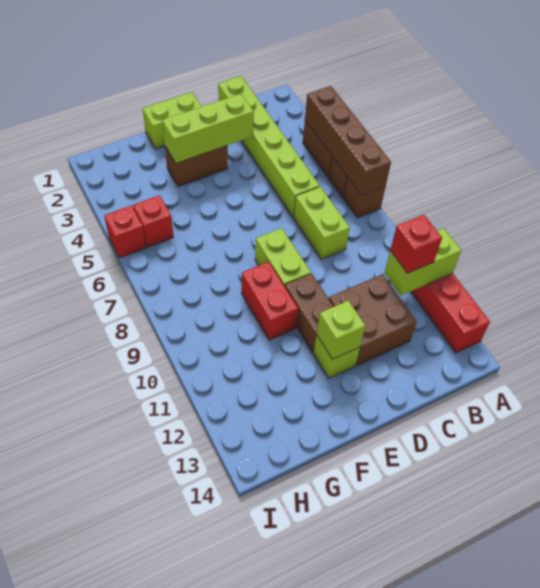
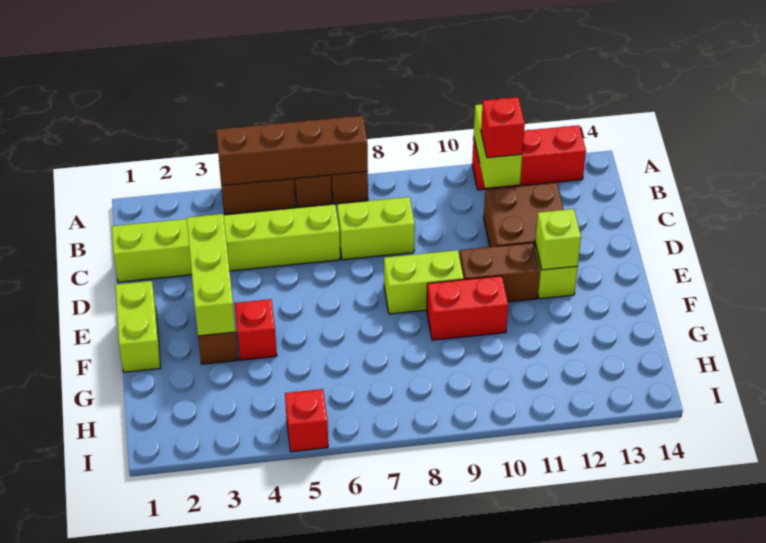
red 1x1 brick [133,195,174,247] -> red 1x1 brick moved to [234,299,277,360]

